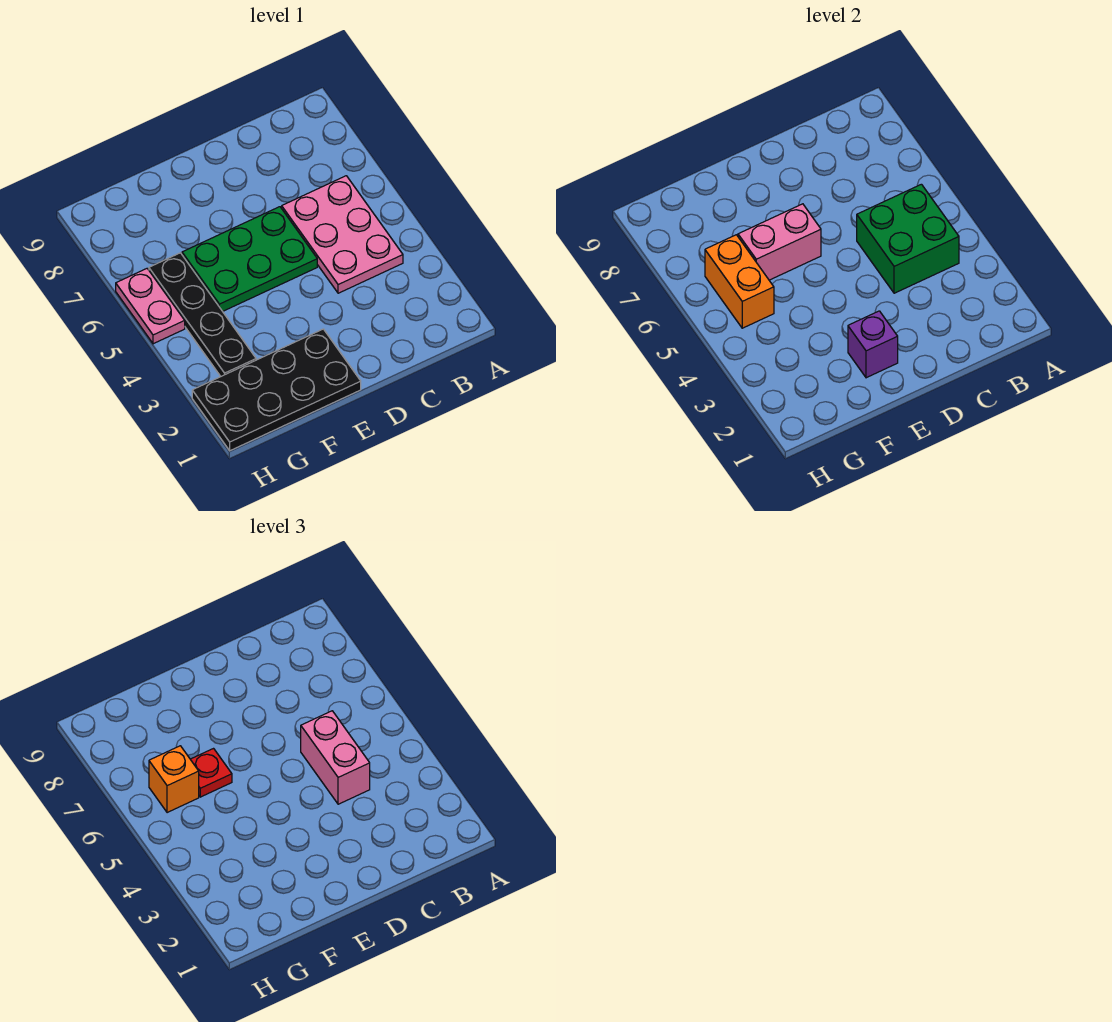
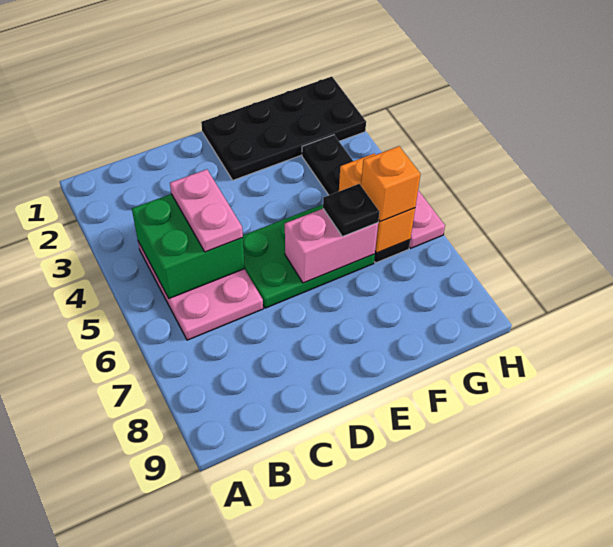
pink 1x2 brick [301,711,370,804] -> pink 1x2 plate [170,169,243,252]
purple 1x1 brick [848,311,898,378] -> none
red 1x1 plate [190,749,232,797] -> black 1x1 plate [323,184,379,237]

